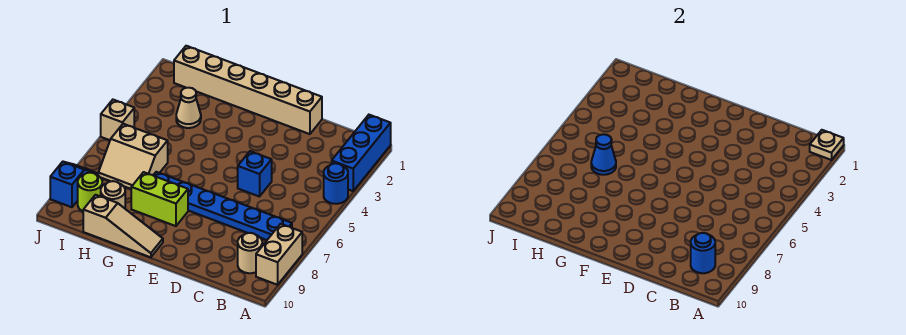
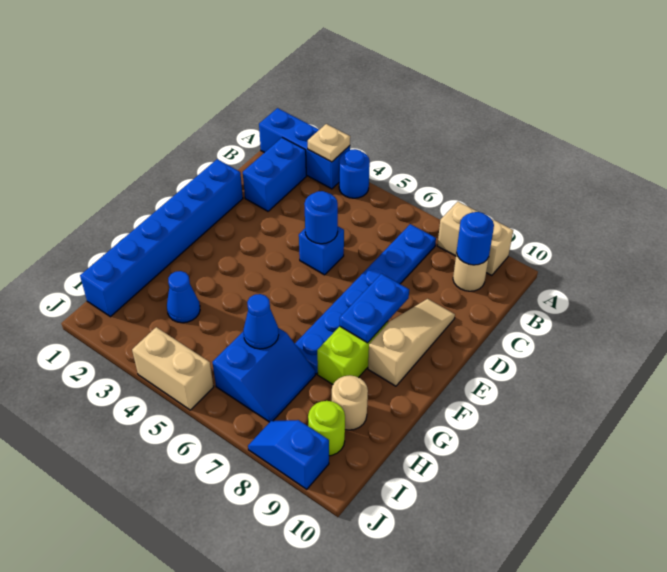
tan 1x1 plate [810,130,844,160] -> tan 1x1 plate moved to [308,124,350,162]
none -> blue 1x2 brick [243,138,306,211]
tan 1x6 brick [174,46,322,134] -> blue 1x6 brick [80,159,243,317]
none -> blue 1x1 round brick [304,191,338,244]
none -> blue 1x2 plate [340,274,409,343]
tan 1x3 slope [83,195,163,257] -> tan 1x3 slope moved to [368,299,455,386]
tan 1x1 cone [176,88,201,128] -> blue 1x1 cone [167,271,200,323]
tan 2x2 slope [98,124,168,189] -> blue 2x2 slope [212,328,315,422]
tan 1x1 brick [101,100,134,140] -> tan 1x2 brick [132,327,214,410]

